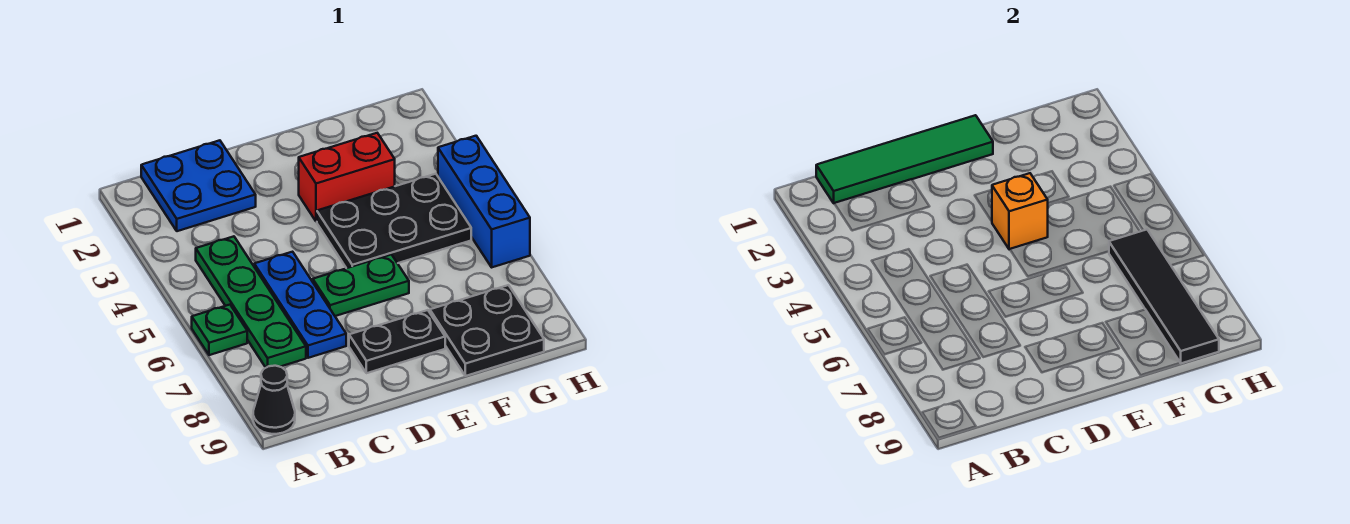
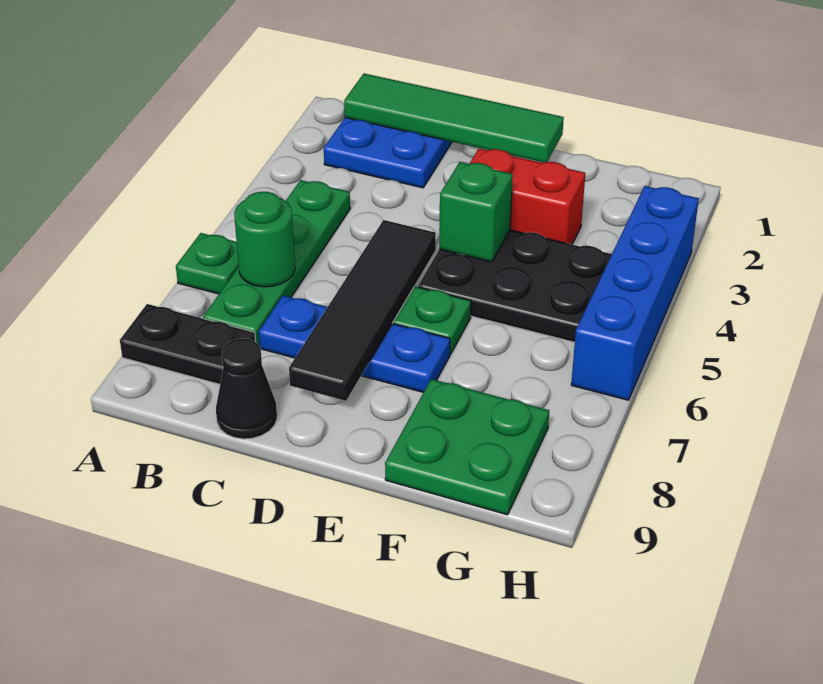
black 1x1 cone [253,366,295,434] -> black 1x1 cone moved to [216,339,277,439]
none -> green 1x1 round brick [234,192,295,287]
blue 1x3 plate [254,252,346,358] -> blue 1x3 plate turned to [259,296,450,392]
black 1x2 plate [349,310,445,373] -> black 1x2 plate moved to [120,304,256,384]
orange 1x1 brick [992,173,1048,249] -> green 1x1 brick [439,162,513,262]
black 2x2 plate [430,285,544,376] -> green 2x2 plate [385,379,549,515]
black 1x4 tile [1109,230,1219,363] -> black 1x4 tile moved to [289,220,436,401]
blue 1x3 brick [438,136,530,267] -> blue 1x4 brick [571,186,699,400]

